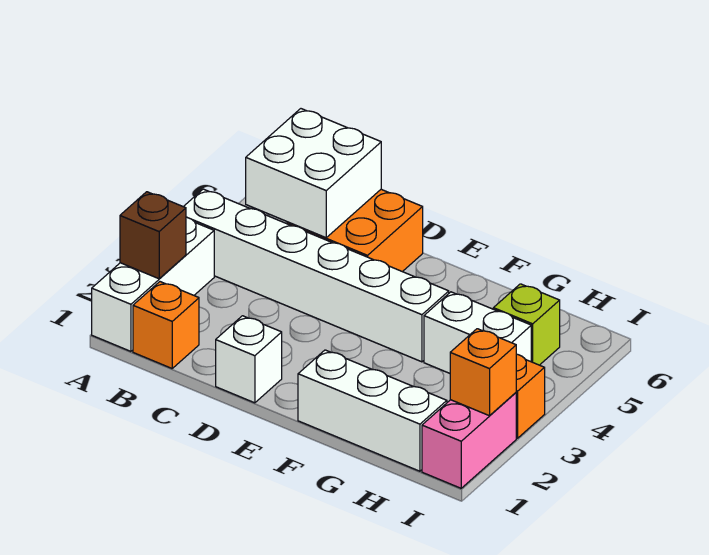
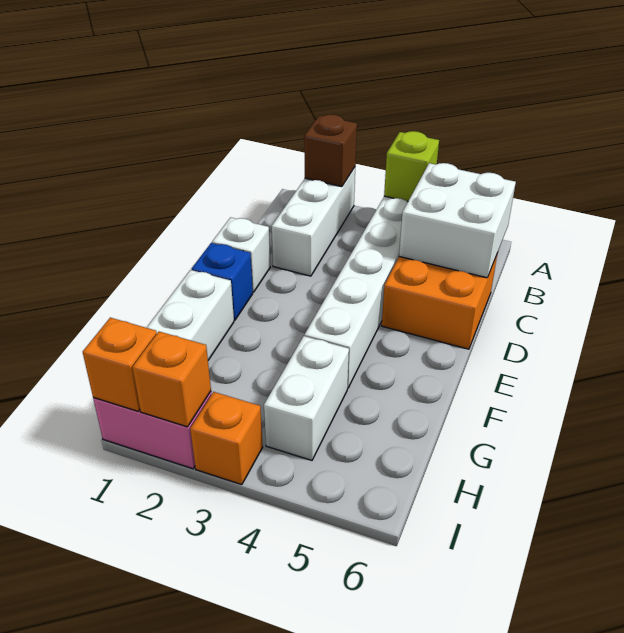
white 1x3 brick [92,217,214,351] -> white 1x3 brick turned to [272,167,355,276]
orange 1x1 brick [133,282,199,368] -> orange 1x1 brick moved to [83,318,157,411]
none -> blue 1x1 brick [192,243,253,320]
lime 1x1 brick [493,284,560,365] -> lime 1x1 brick moved to [384,131,439,202]

